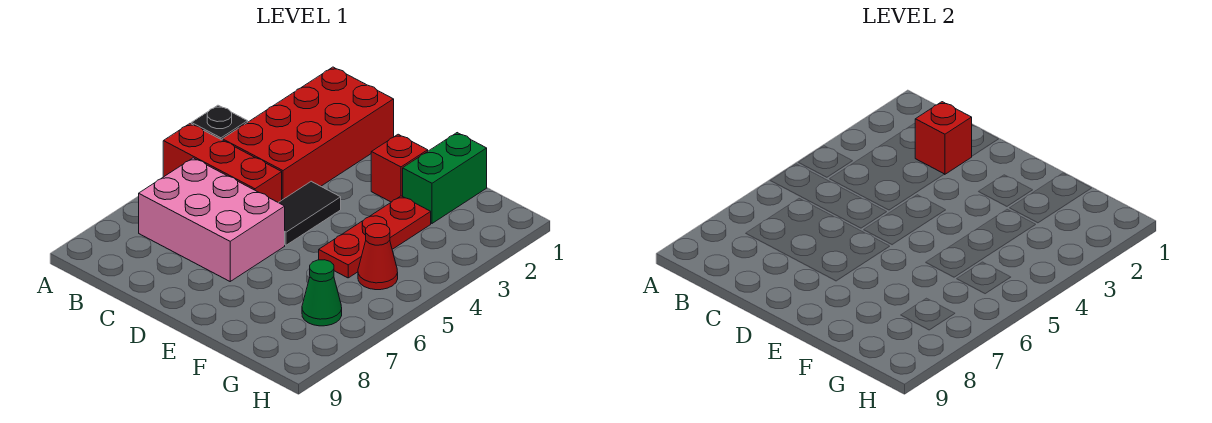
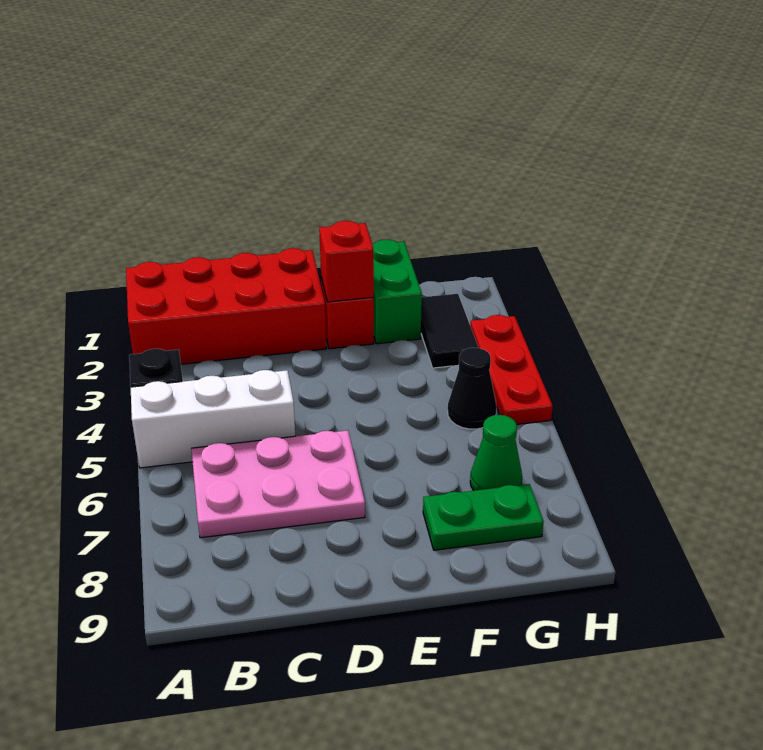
red 1x3 brick [163,124,282,203] -> white 1x3 brick [131,370,295,468]
red 2x4 brick [222,67,394,200] -> red 2x4 brick turned to [126,248,327,364]
pink 2x3 brick [139,158,285,281] -> pink 2x3 plate [191,430,365,538]
red 1x1 brick [915,102,972,174] -> red 1x1 brick moved to [319,221,374,302]
black 1x2 tile [279,181,341,245] -> black 1x2 tile moved to [421,294,478,368]
red 1x3 plate [319,196,431,278] -> red 1x3 plate moved to [470,315,553,424]
none -> green 1x2 plate [423,484,544,550]
red 1x1 cone [358,224,398,290] -> black 1x1 cone [448,348,497,429]

